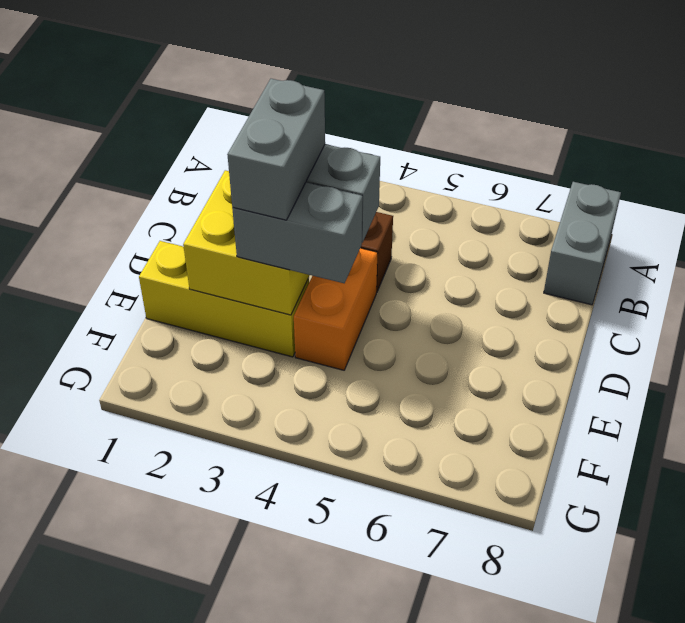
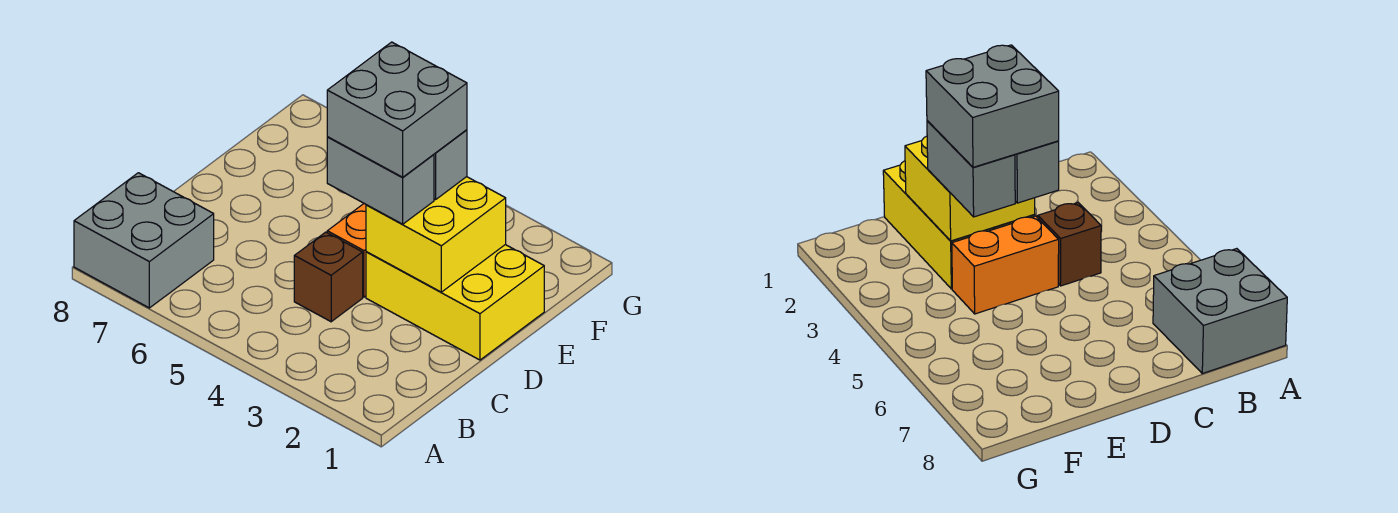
grey 1x2 brick [544,182,621,305] -> grey 2x2 brick [74,173,214,308]
grey 1x2 brick [227,79,325,220] -> grey 2x2 brick [327,42,467,177]
yellow 1x3 brick [139,241,309,357] -> yellow 2x3 brick [366,245,544,360]

